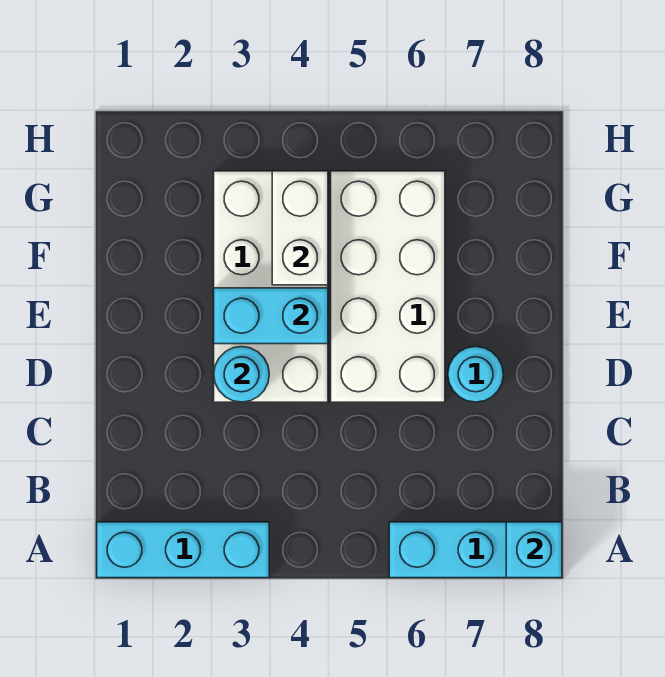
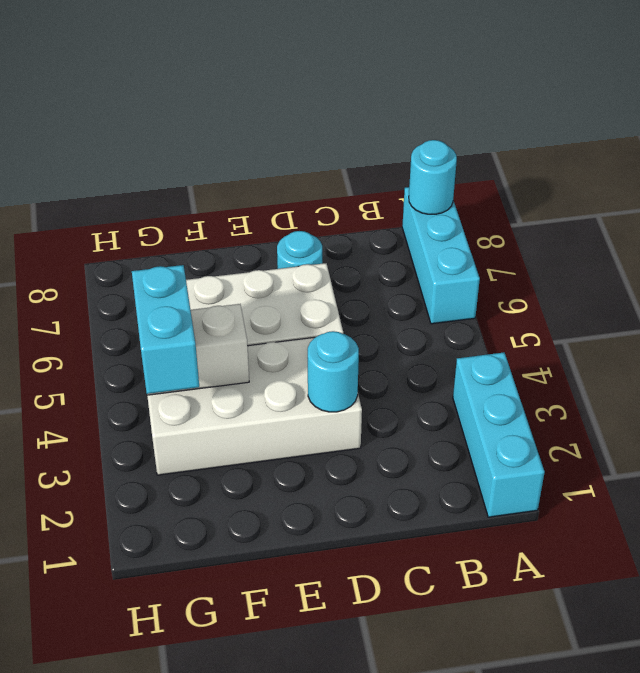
cyan 1x1 brick [506,522,562,578] -> cyan 1x1 round brick [409,140,457,214]
cyan 1x2 brick [214,288,328,344] -> cyan 1x2 brick moved to [132,265,199,394]

